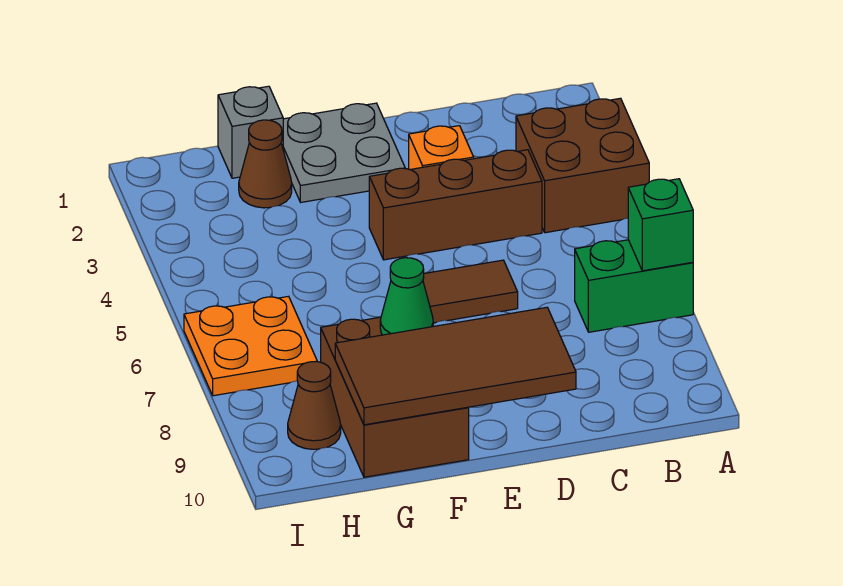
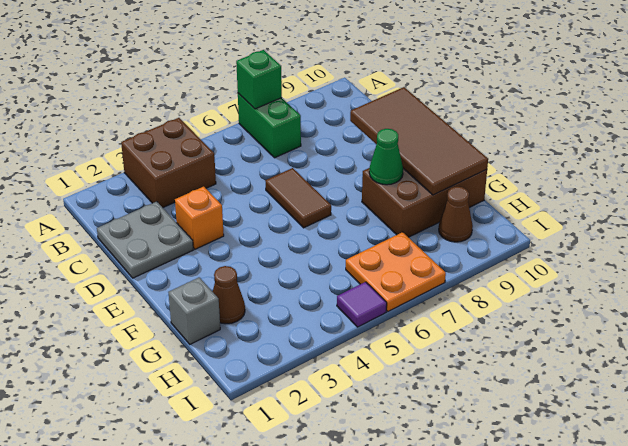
brown 1x3 brick [369,150,542,260] -> none
grey 2x2 plate [283,103,405,202] -> grey 2x2 plate moved to [97,201,193,278]
none -> purple 1x1 tile [337,282,387,327]

